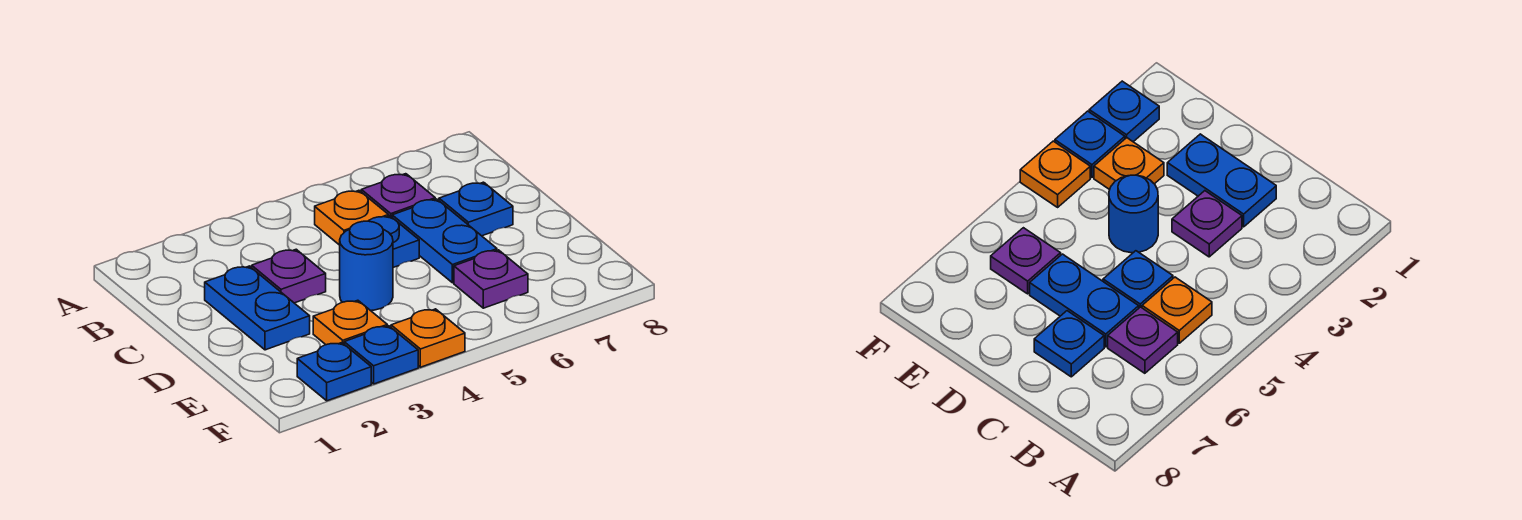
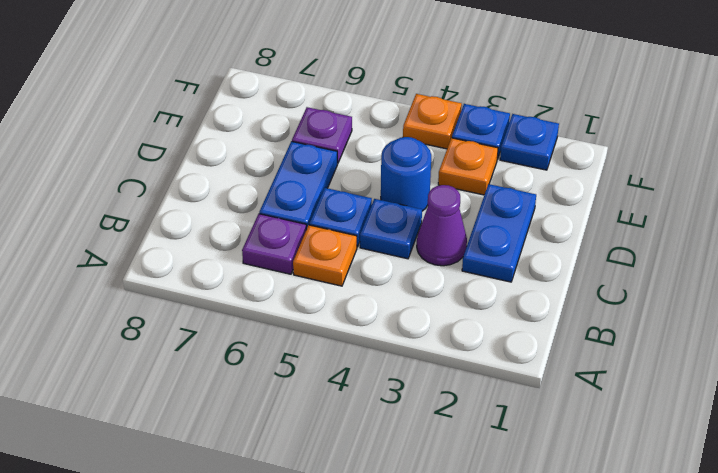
purple 1x1 plate [252,249,326,303] -> purple 1x1 cone [417,185,467,266]
blue 1x1 plate [439,182,513,236] -> blue 1x1 plate moved to [360,199,422,259]

